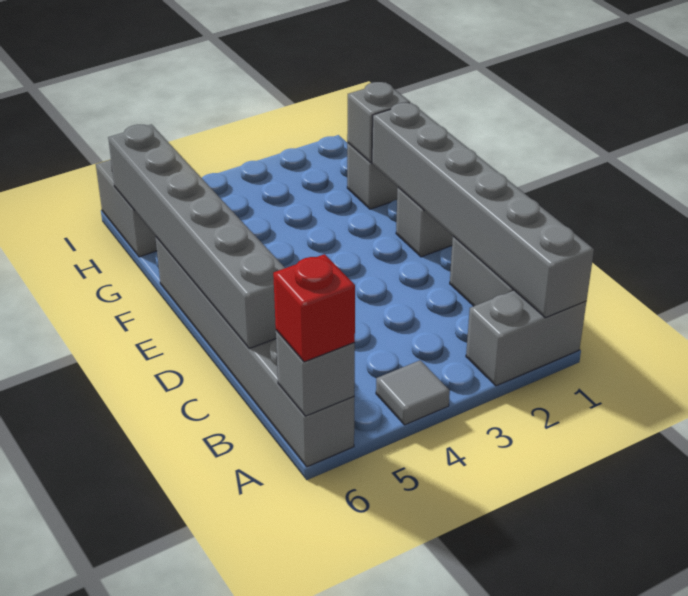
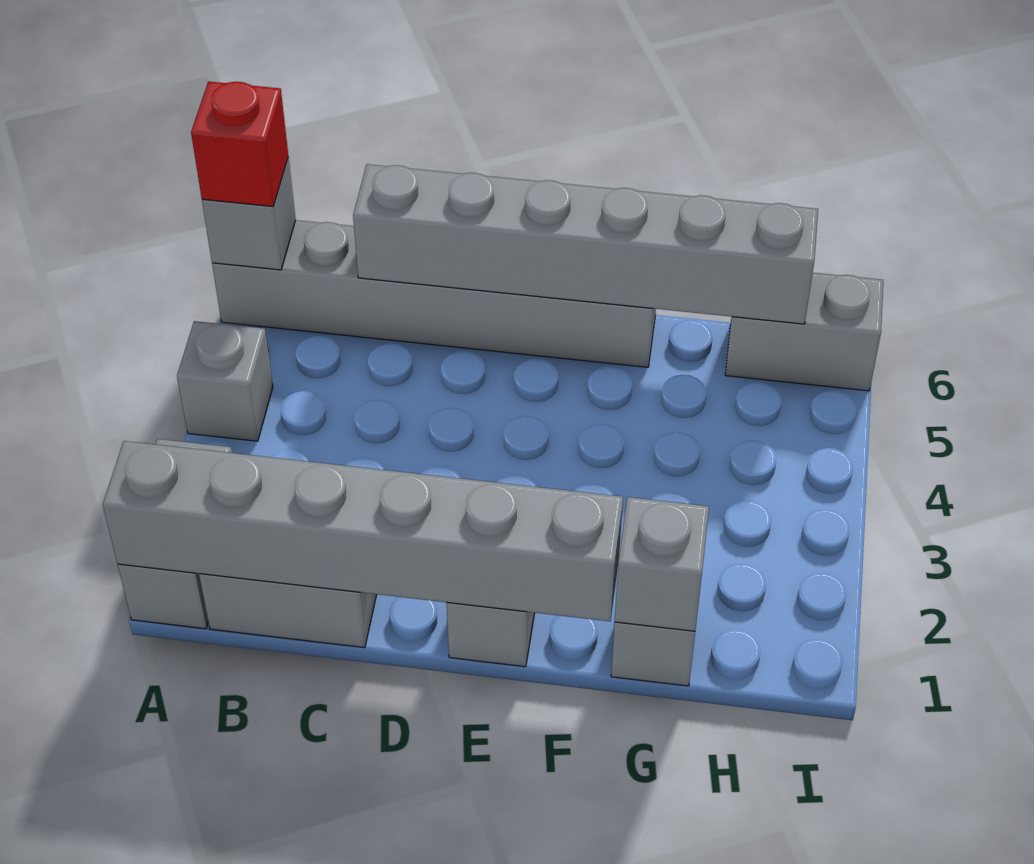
grey 1x1 tile [376,360,450,425] -> grey 1x1 brick [177,321,273,441]

